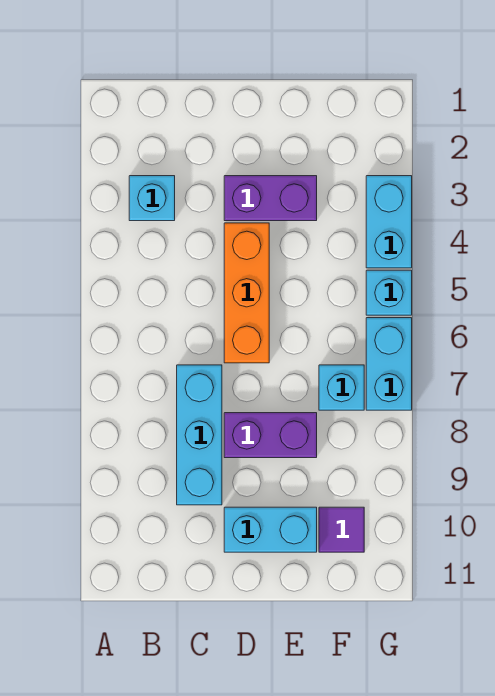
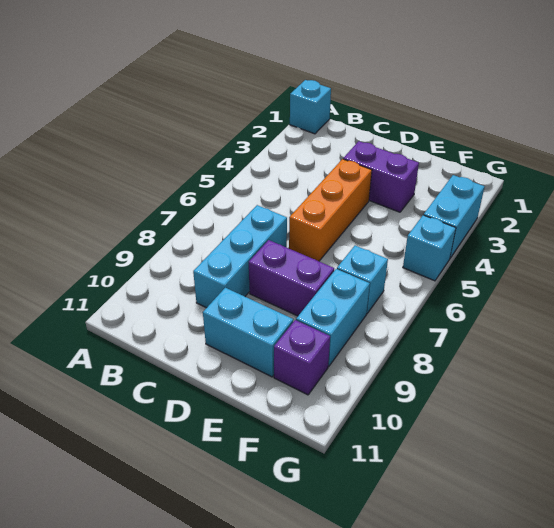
cyan 1x1 brick [129,176,175,221] -> cyan 1x1 brick moved to [290,80,331,134]
purple 1x1 tile [319,507,364,552] -> purple 1x1 brick [274,320,330,395]
cyan 1x2 brick [366,318,412,410] -> cyan 1x2 brick moved to [296,269,370,366]

